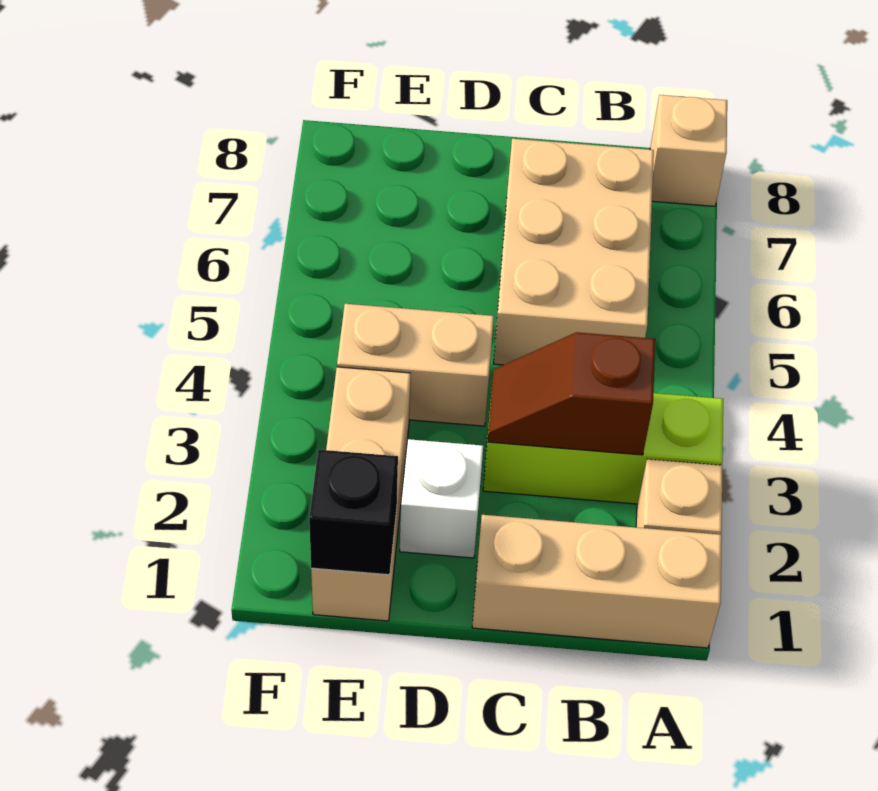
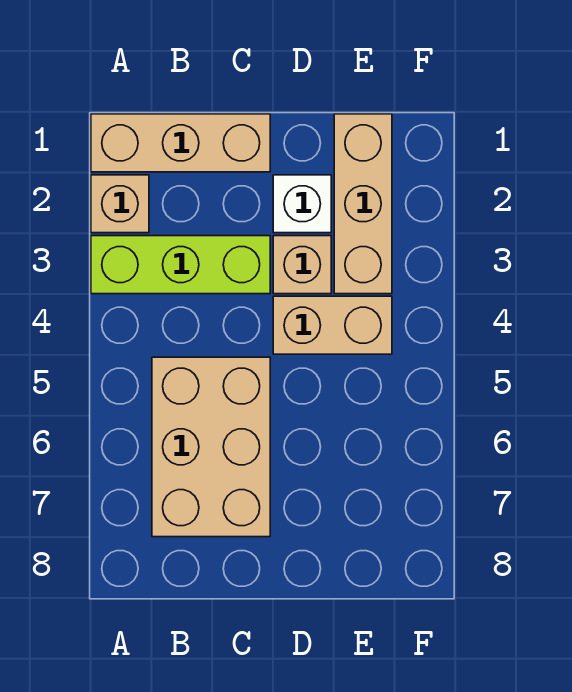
tan 1x1 brick [650,95,727,206] -> tan 1x1 brick moved to [273,236,331,294]
brown 1x2 slope [488,332,655,455] -> none
black 1x1 brick [309,450,398,575] -> none

